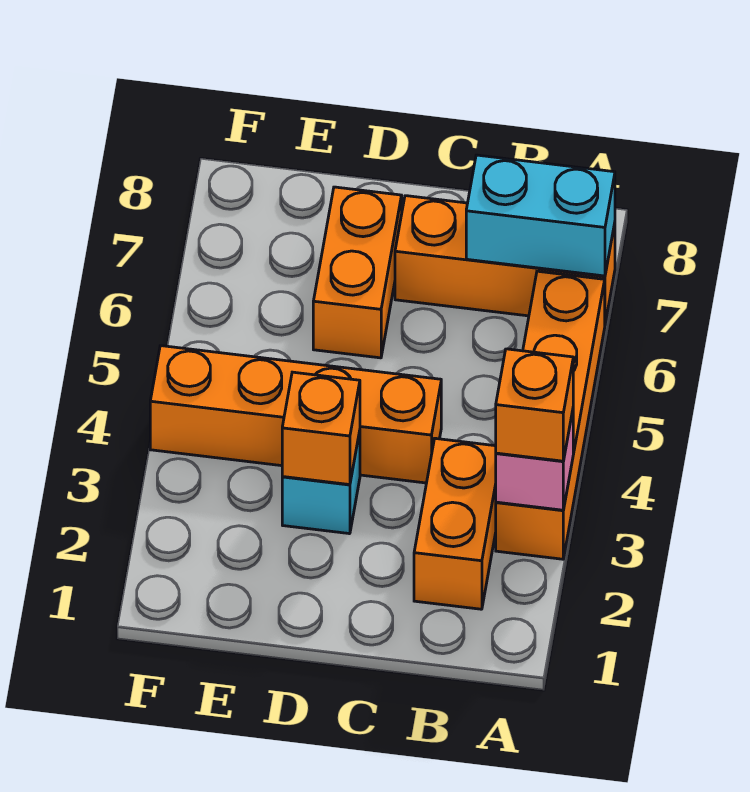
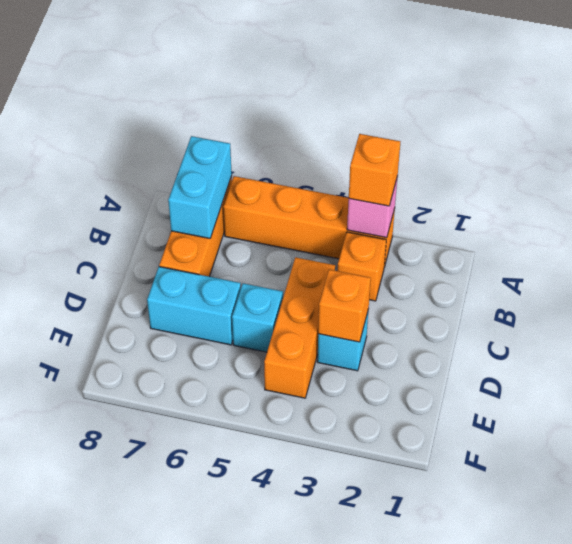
orange 1x2 brick [414,438,496,609] -> orange 1x1 brick [337,232,386,301]
orange 1x4 brick [150,346,441,483] -> orange 1x3 brick [264,257,335,398]
none -> cyan 1x1 brick [232,283,283,352]
orange 1x2 brick [313,187,402,358] -> cyan 1x2 brick [147,267,241,345]

